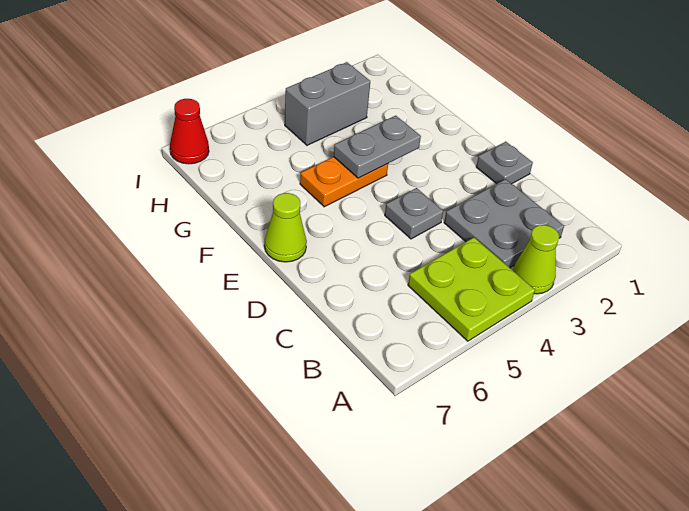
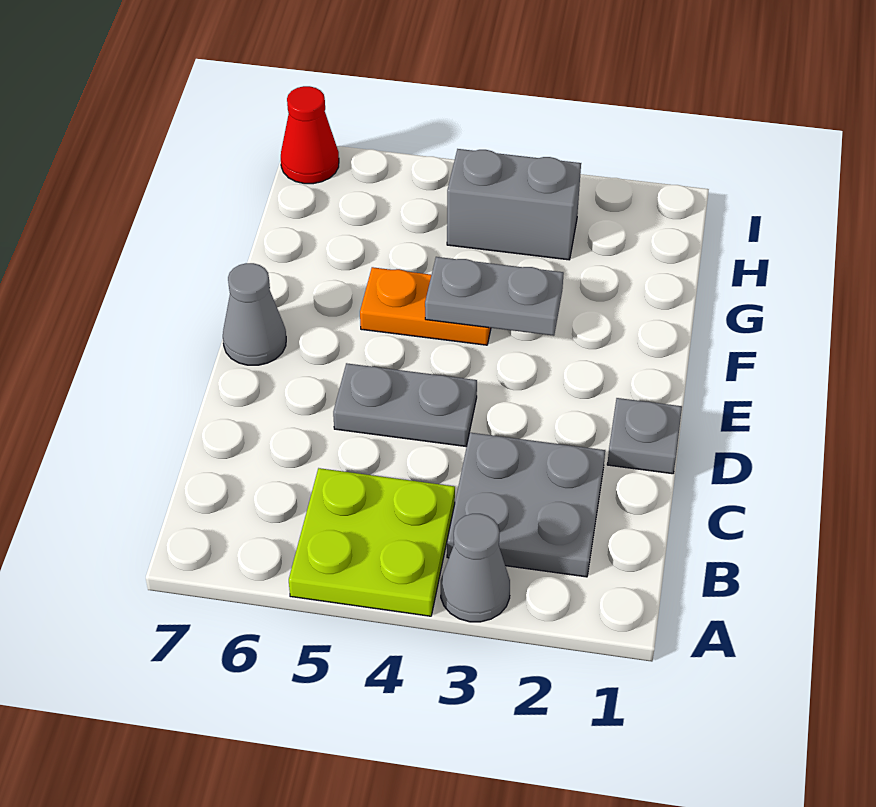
lime 1x1 cone [513,225,559,294] -> grey 1x1 cone [441,514,510,622]
grey 1x1 plate [385,188,443,239] -> grey 1x2 plate [333,363,477,447]
lime 1x1 cone [264,193,307,262] -> grey 1x1 cone [223,263,286,365]

